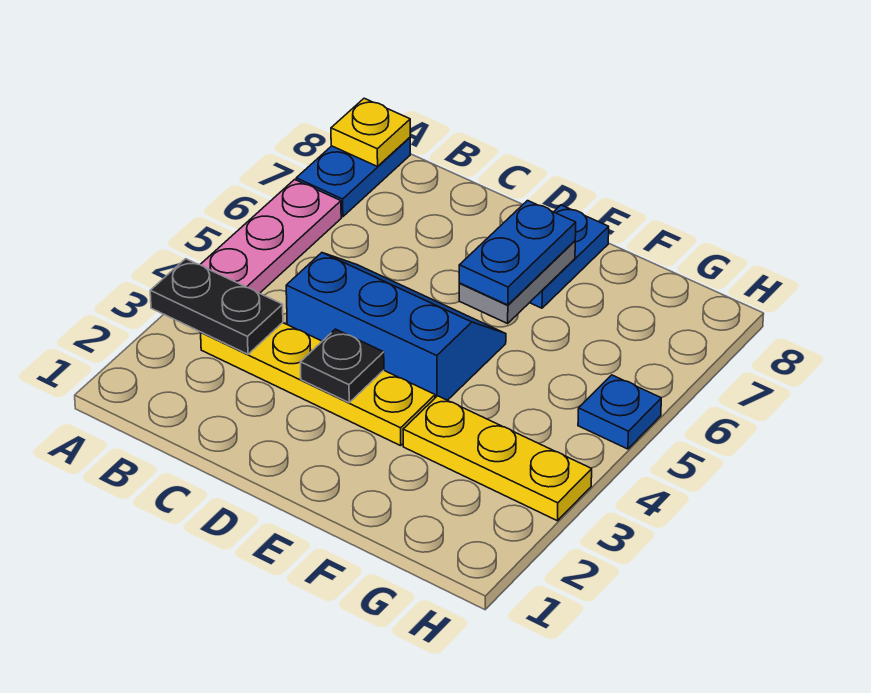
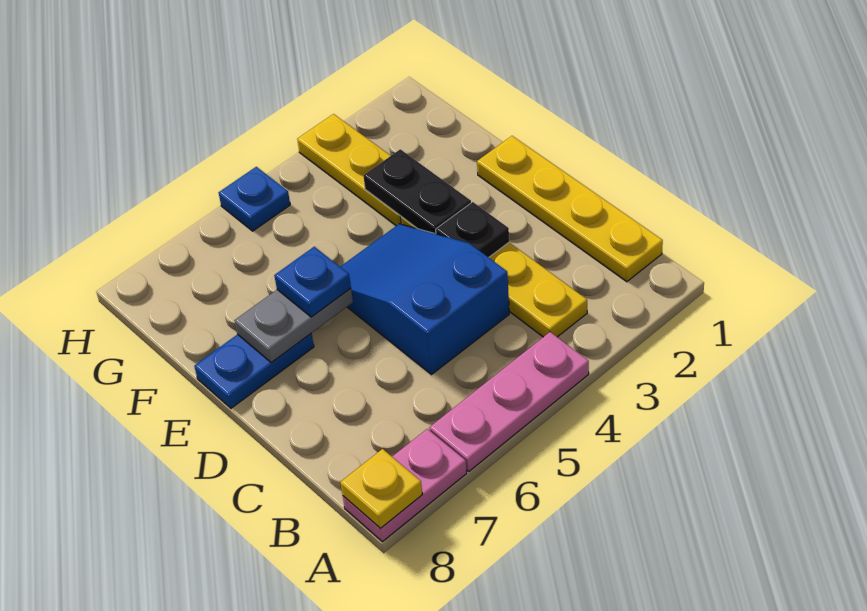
black 1x2 plate [150,259,283,354] -> black 1x2 plate moved to [363,149,471,234]
blue 1x2 plate [296,138,410,217] -> pink 1x2 plate [343,429,467,542]
none -> yellow 1x4 plate [477,136,663,282]
blue 2x3 slope [286,253,506,400] -> blue 2x3 slope turned to [340,224,509,375]
blue 1x2 plate [459,201,576,305] -> blue 1x1 plate [274,247,351,317]

